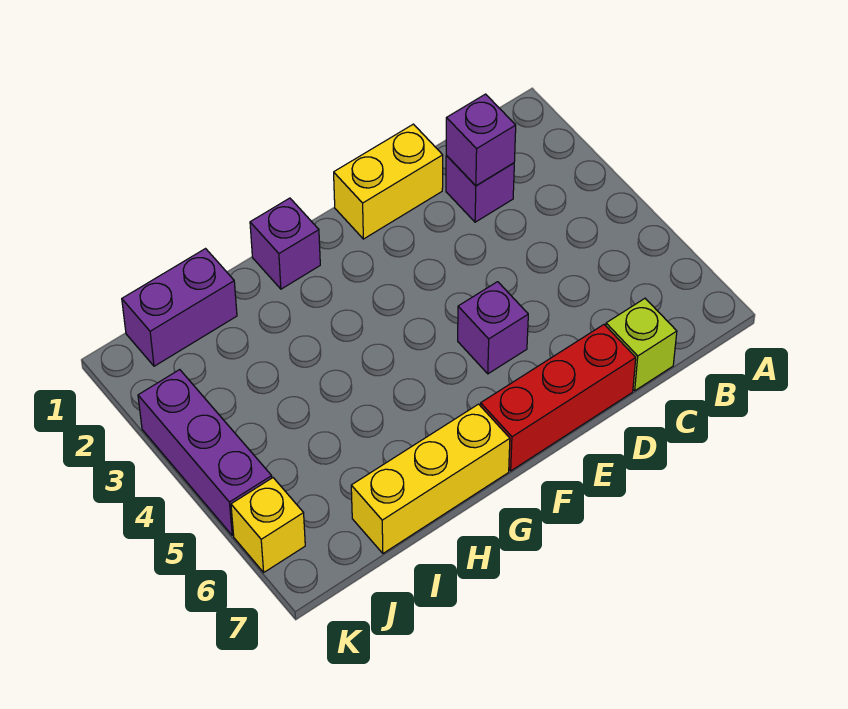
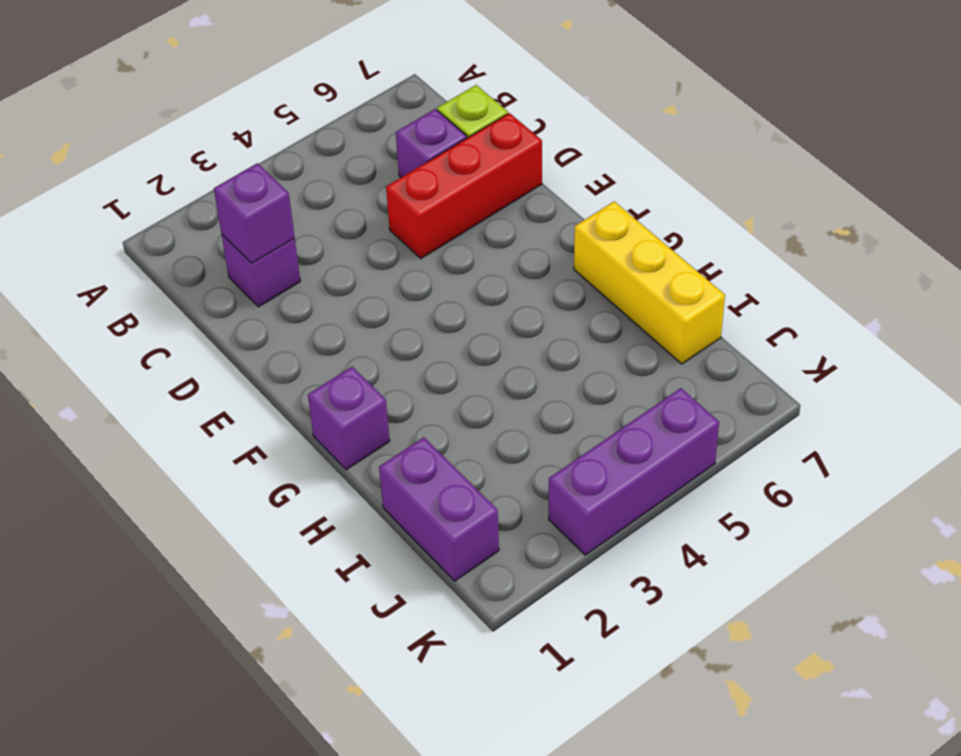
yellow 1x2 brick [334,124,443,239] -> none
red 1x3 brick [481,325,636,471] -> red 1x3 brick turned to [386,113,542,259]
purple 1x1 brick [458,282,528,374] -> purple 1x1 brick moved to [396,109,467,177]
yellow 1x1 brick [231,478,305,572] -> none

